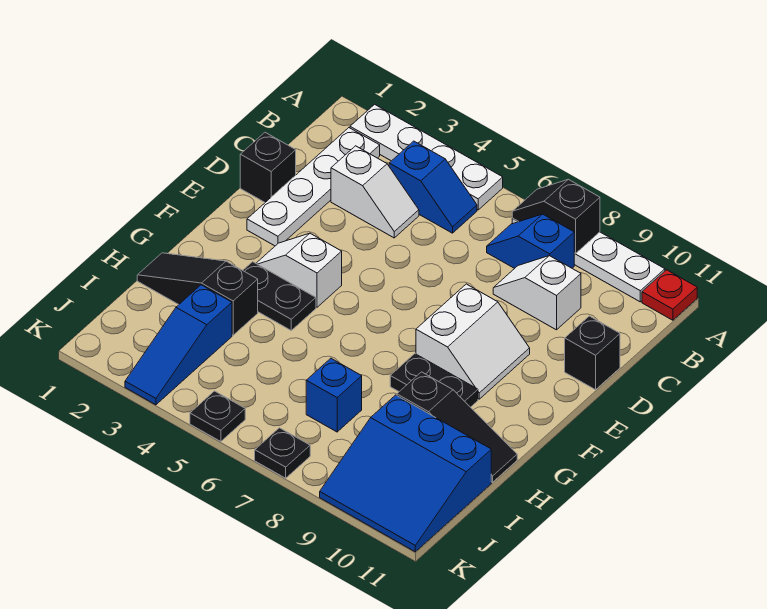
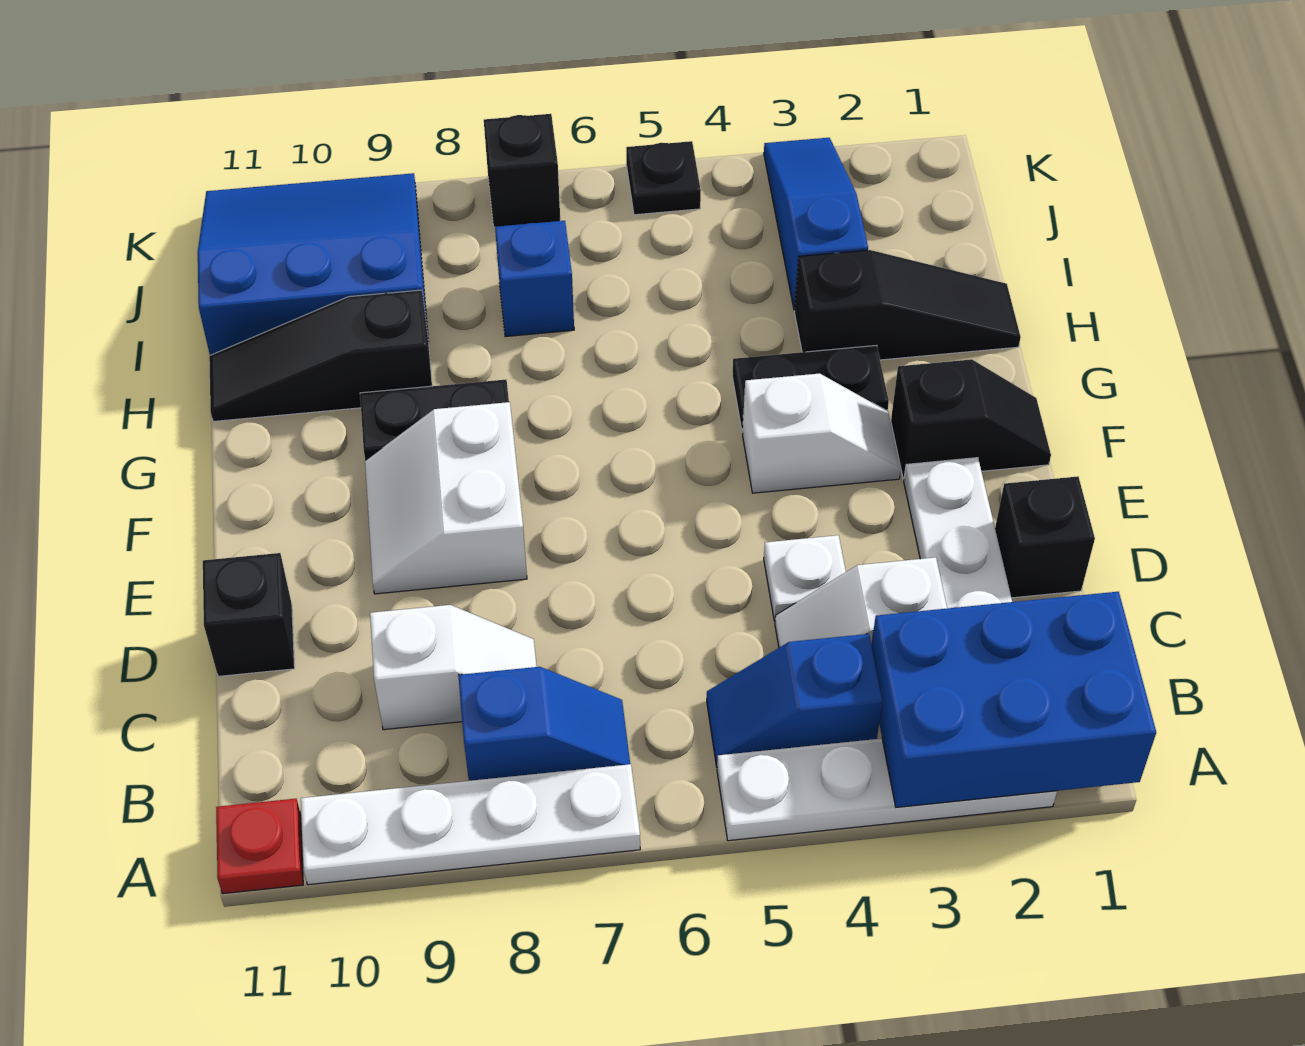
none -> blue 2x3 brick [871,592,1156,807]
black 1x2 slope [512,179,600,254] -> black 1x2 slope moved to [891,359,1051,479]
none -> white 1x1 plate [764,535,846,621]
black 1x1 plate [255,428,310,478] -> black 1x1 brick [484,114,560,227]

